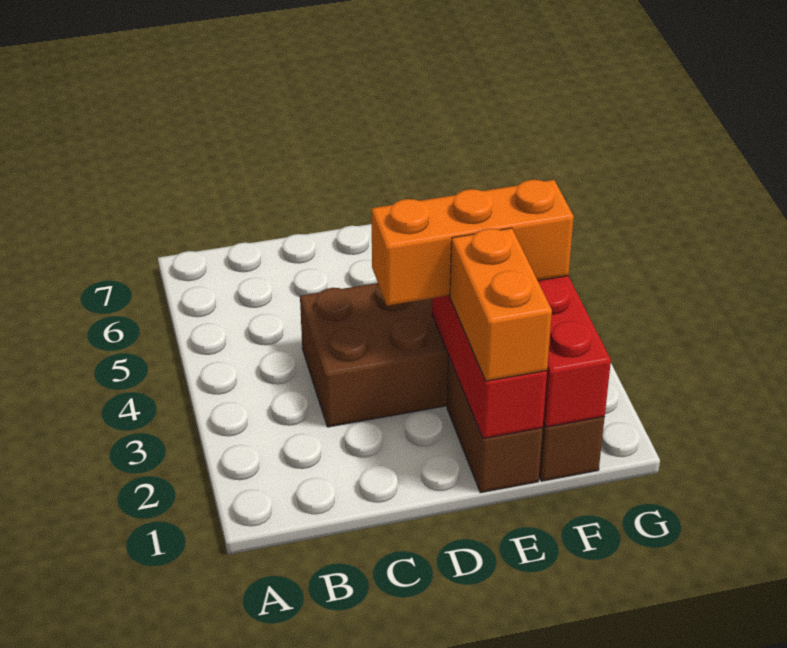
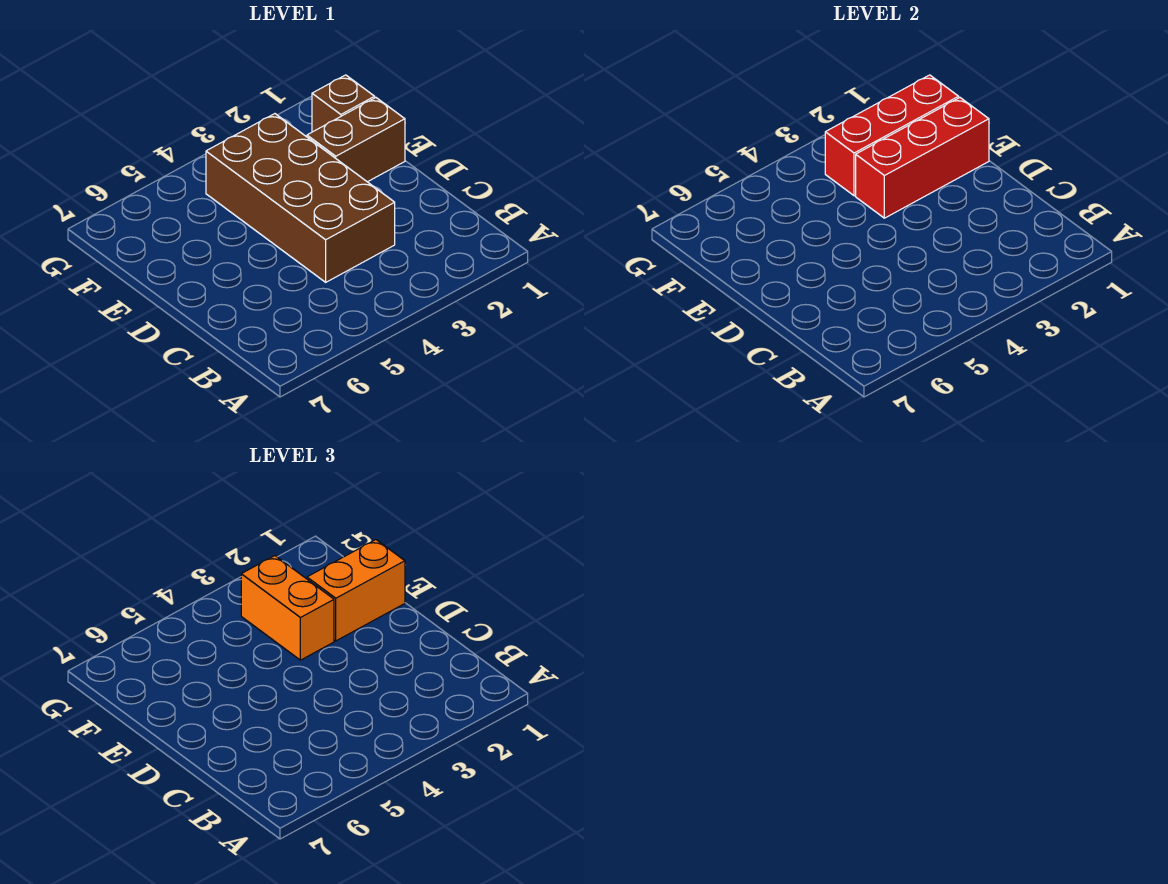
orange 1x3 brick [371,180,574,306] -> orange 1x2 brick [241,556,334,660]

